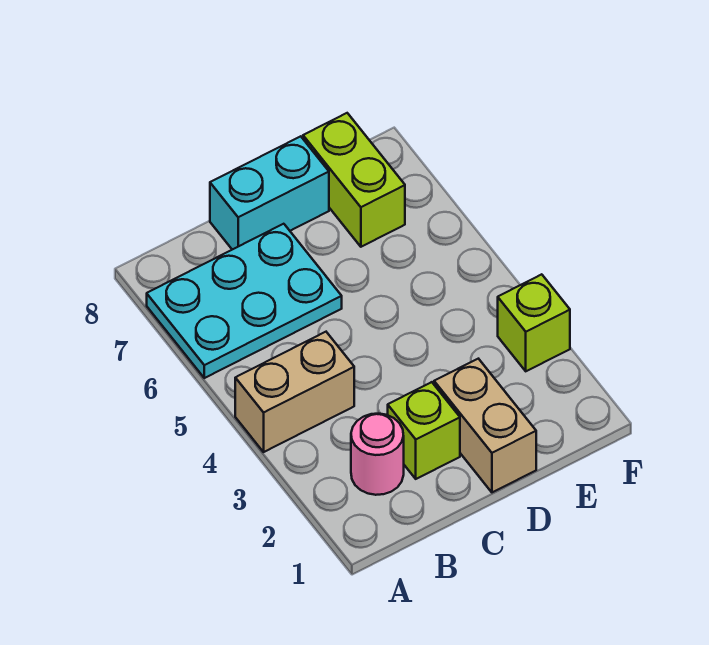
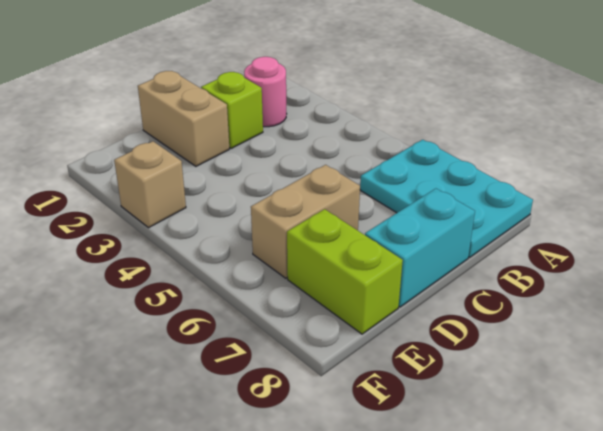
tan 1x2 brick [235,332,354,452] -> tan 1x2 brick moved to [251,165,360,278]
cyan 2x3 plate [147,224,342,378] -> cyan 2x3 plate turned to [360,140,533,257]
lime 1x1 brick [498,274,570,371] -> tan 1x1 brick [114,141,186,228]

